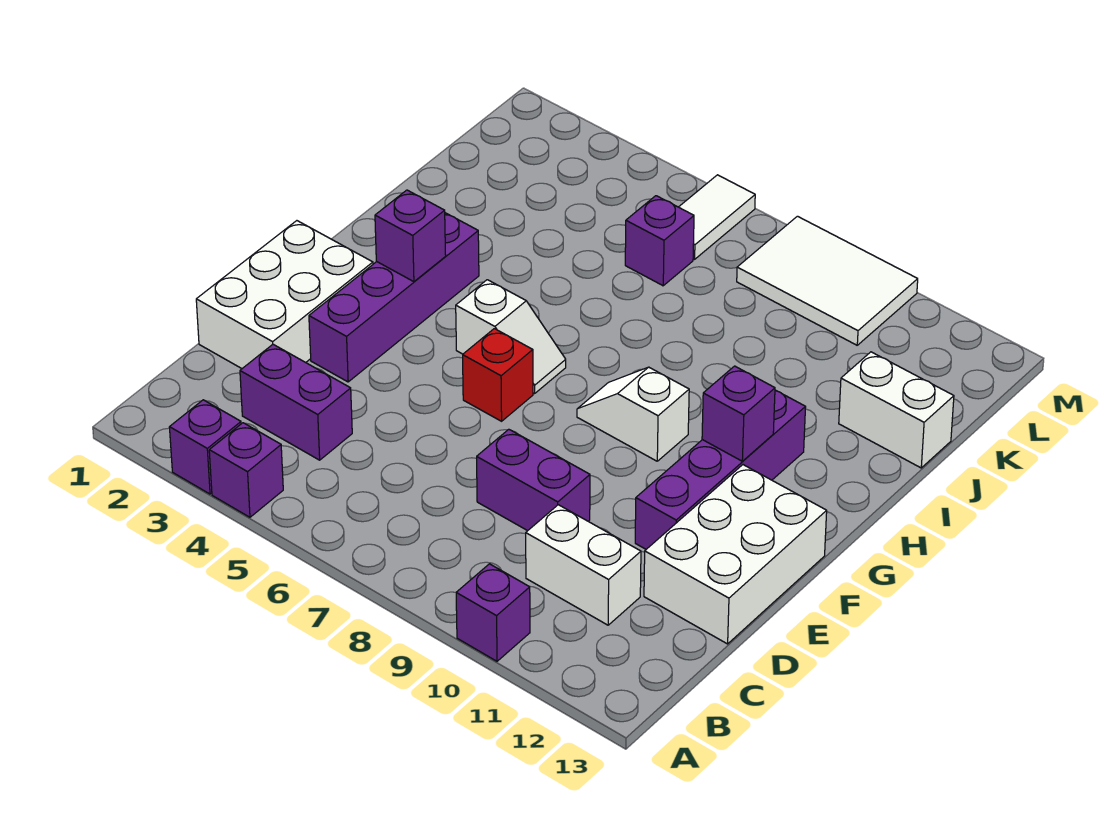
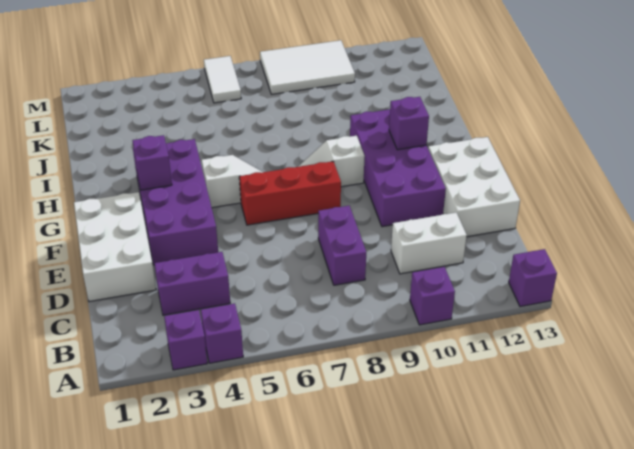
purple 1x2 brick [477,429,590,531] -> purple 1x2 brick turned to [318,206,366,285]
purple 1x4 brick [309,213,479,382] -> purple 2x4 brick [133,139,218,265]
purple 1x4 brick [635,390,806,549] -> purple 2x4 brick [350,109,446,227]
red 1x1 brick [463,329,533,421] -> red 1x3 brick [239,161,341,225]
white 1x2 brick [839,352,954,468] -> none
purple 1x1 brick [625,196,694,286] -> purple 1x1 brick moved to [509,249,557,307]

